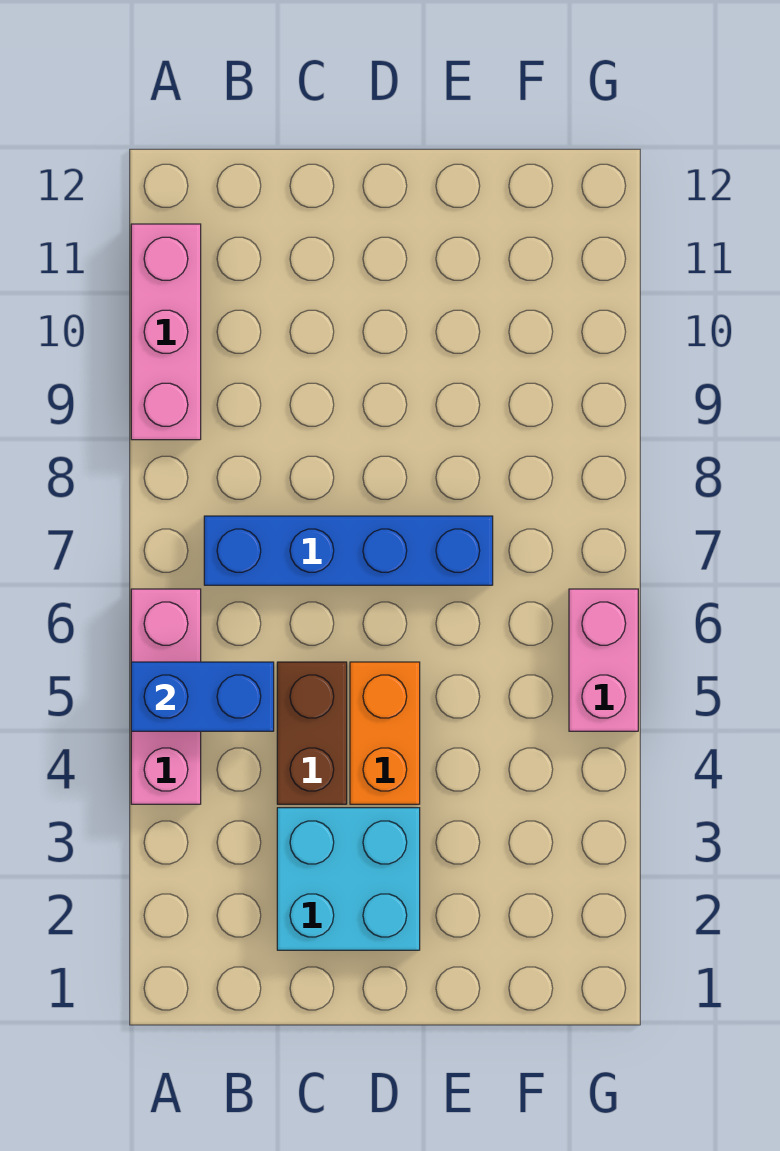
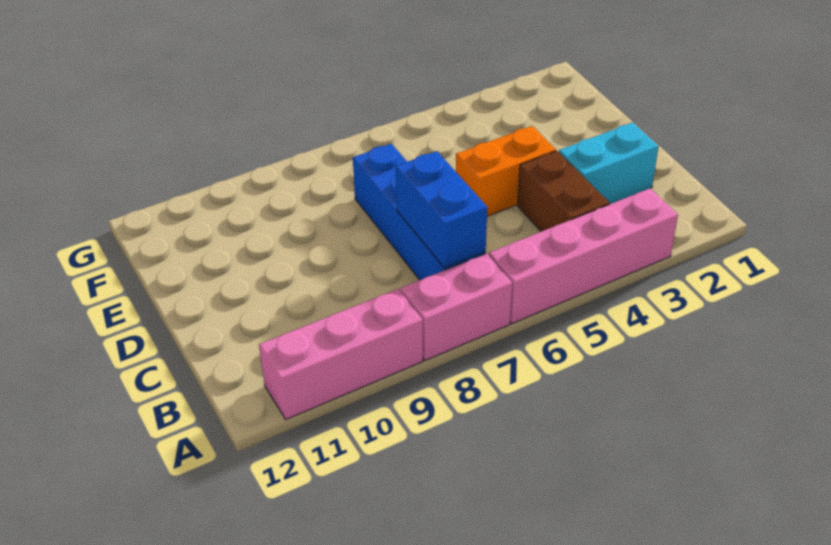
pink 1x3 brick [131,589,201,804] -> pink 1x4 brick [489,188,678,324]
blue 1x2 brick [131,662,274,731] -> blue 1x2 brick moved to [396,151,487,268]
cyan 2x2 brick [277,808,420,950] -> cyan 1x2 brick [559,122,659,204]
brown 1x2 brick [277,662,347,804] -> brown 1x2 brick turned to [518,151,609,232]
pink 1x2 brick [569,589,638,731] -> pink 1x2 brick moved to [401,254,512,360]

